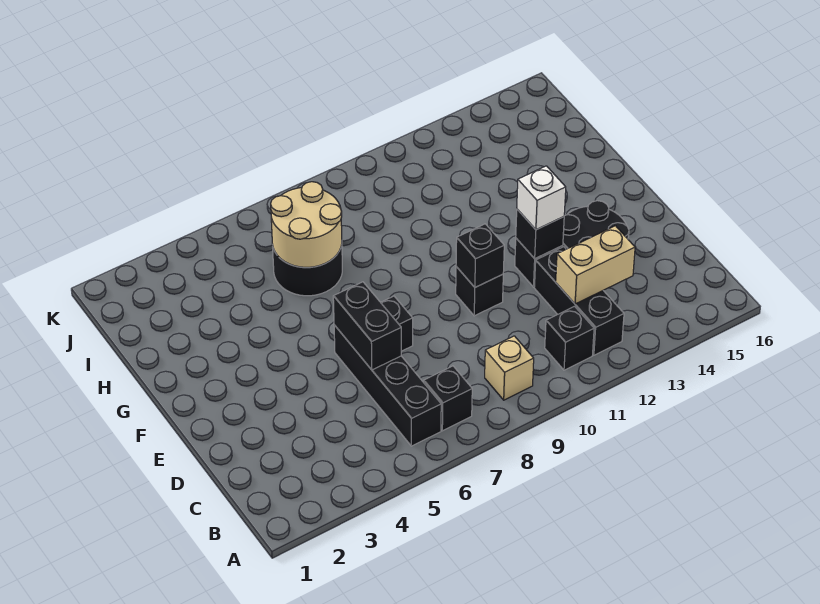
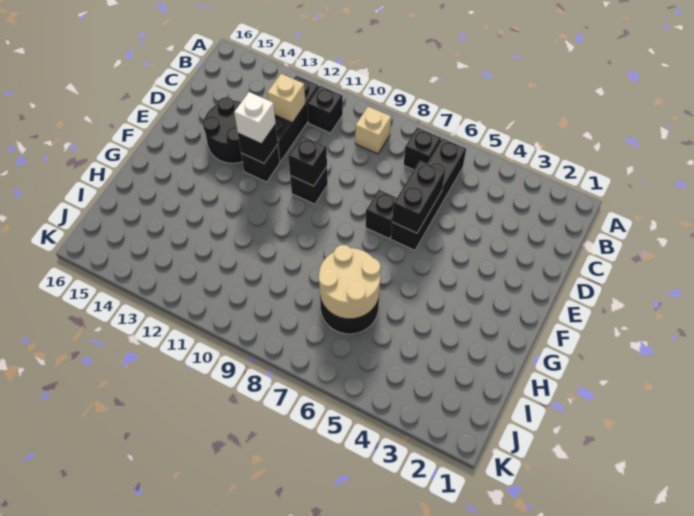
tan 1x2 brick [556,226,635,304] -> tan 1x1 brick [267,74,305,123]

